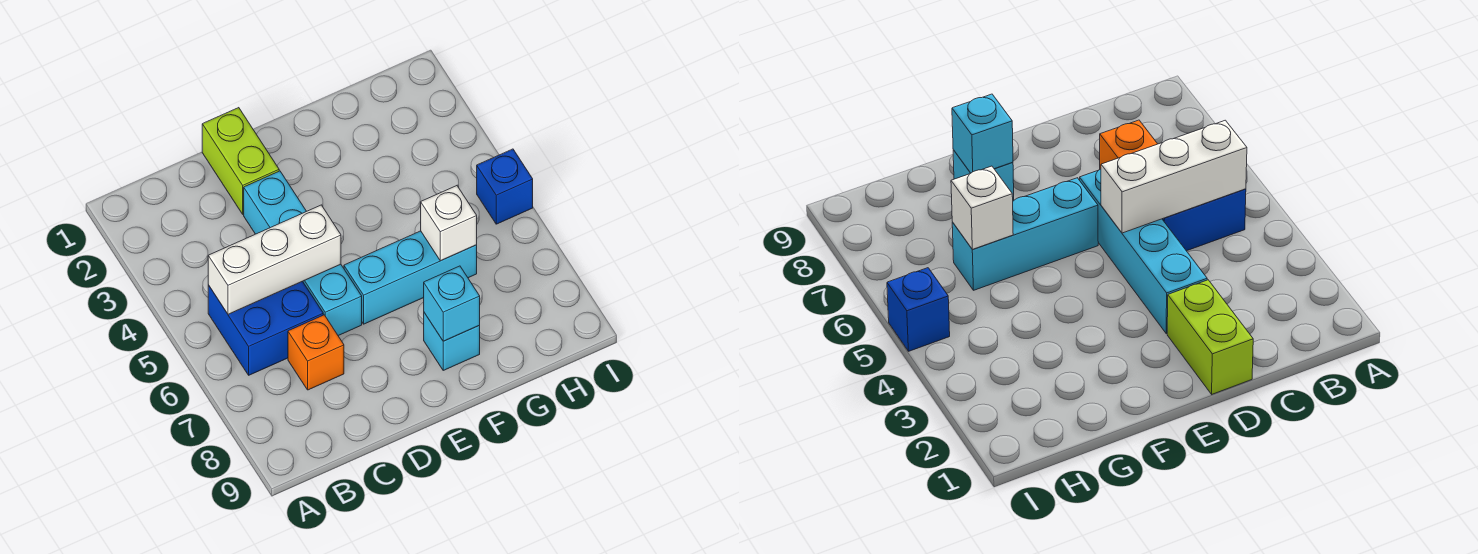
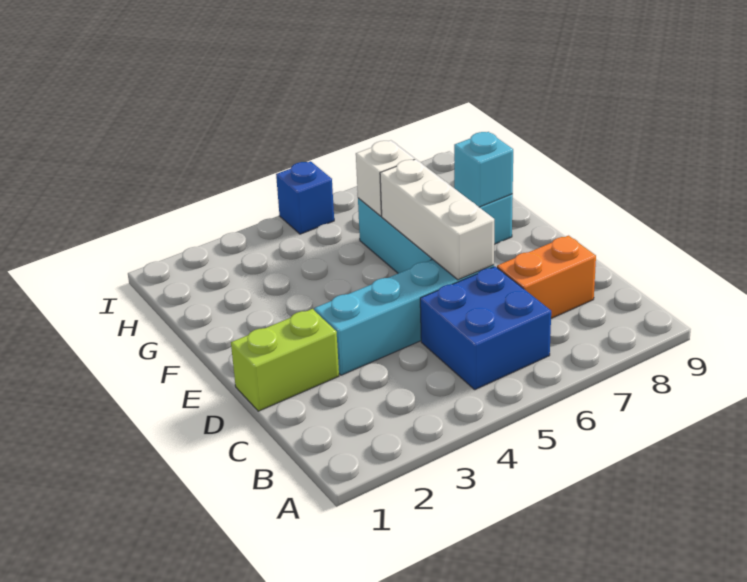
white 1x3 brick [208,205,341,314] -> white 1x3 brick moved to [380,159,494,280]
orange 1x1 brick [288,315,344,390] -> orange 1x2 brick [497,236,596,318]

